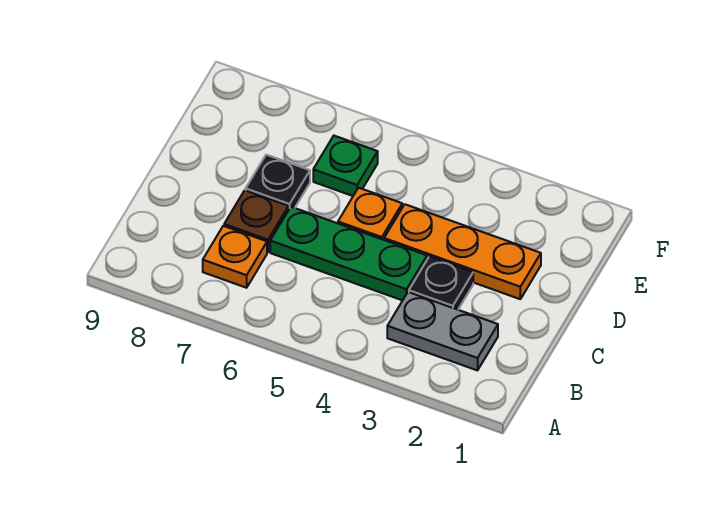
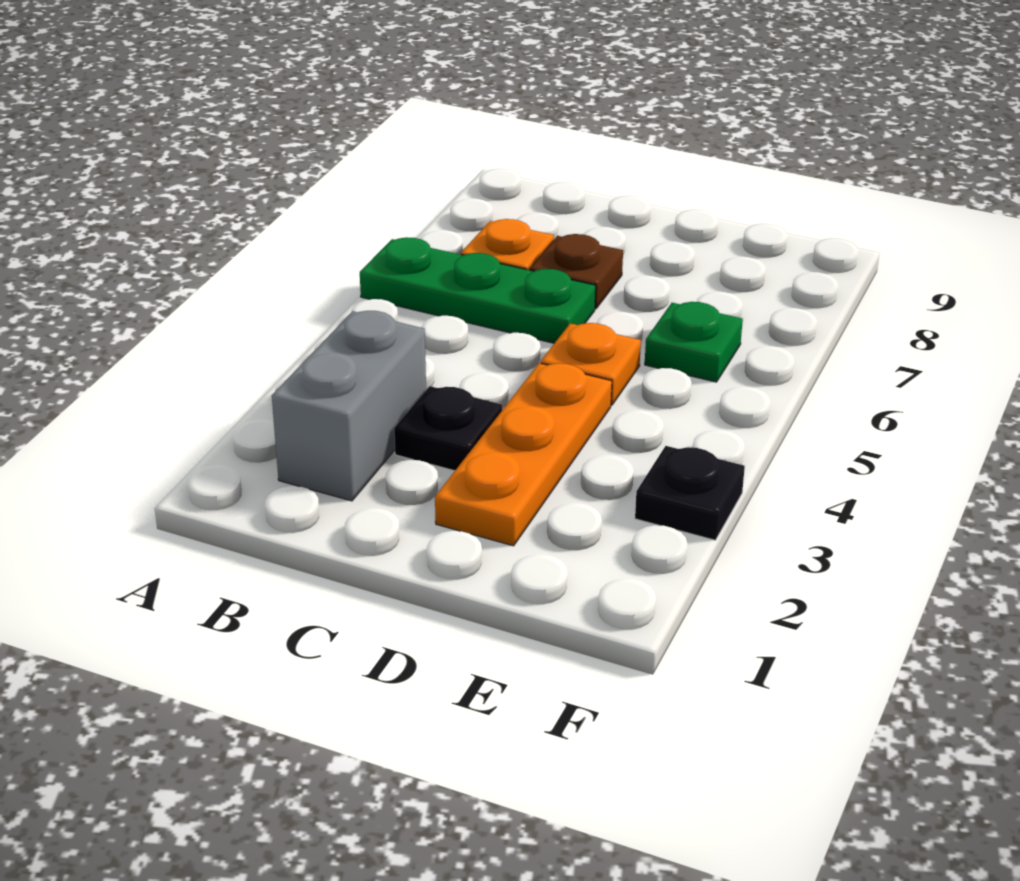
grey 1x2 plate [387,292,498,370] -> grey 1x2 brick [272,311,426,501]
green 1x3 plate [270,207,427,300] -> green 1x3 plate turned to [360,237,596,343]
black 1x1 plate [246,155,310,209] -> black 1x1 plate moved to [635,446,745,540]

